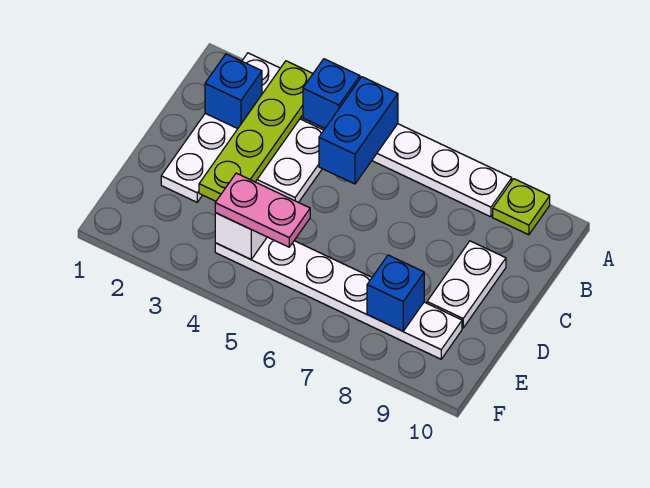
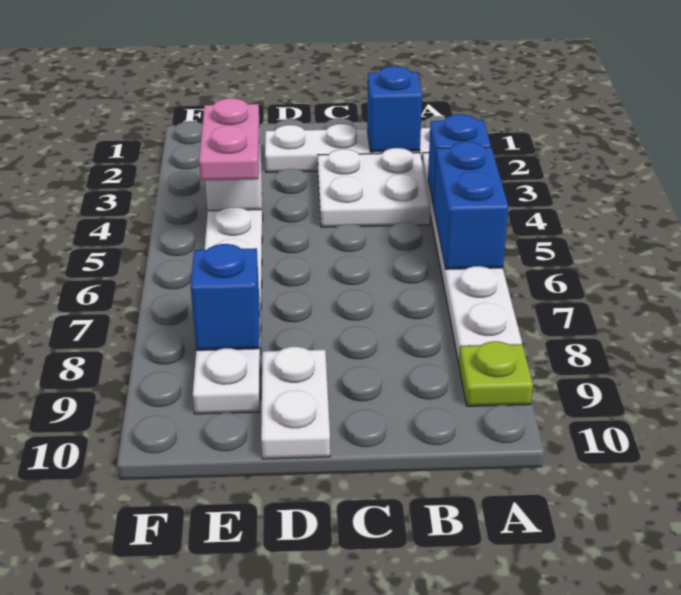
lime 1x4 plate [199,61,313,201] -> none
blue 1x2 brick [319,77,398,184] -> blue 1x2 brick turned to [433,142,509,269]
white 1x2 plate [427,241,506,328] -> white 1x2 plate turned to [261,347,330,459]

